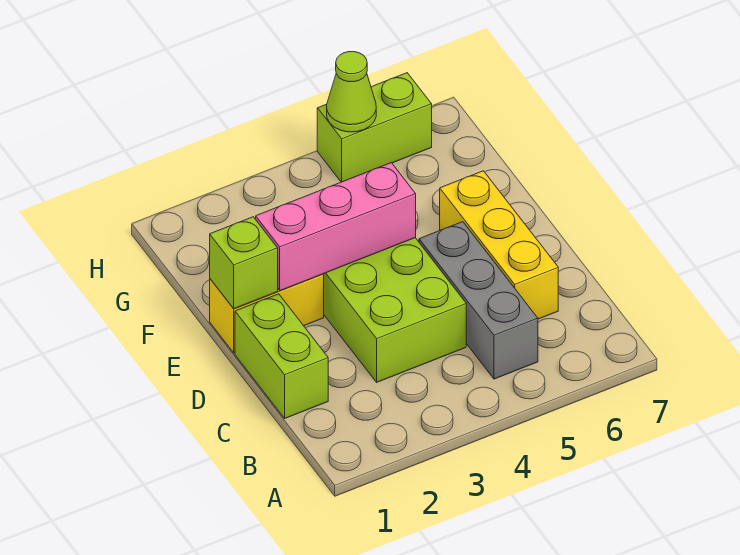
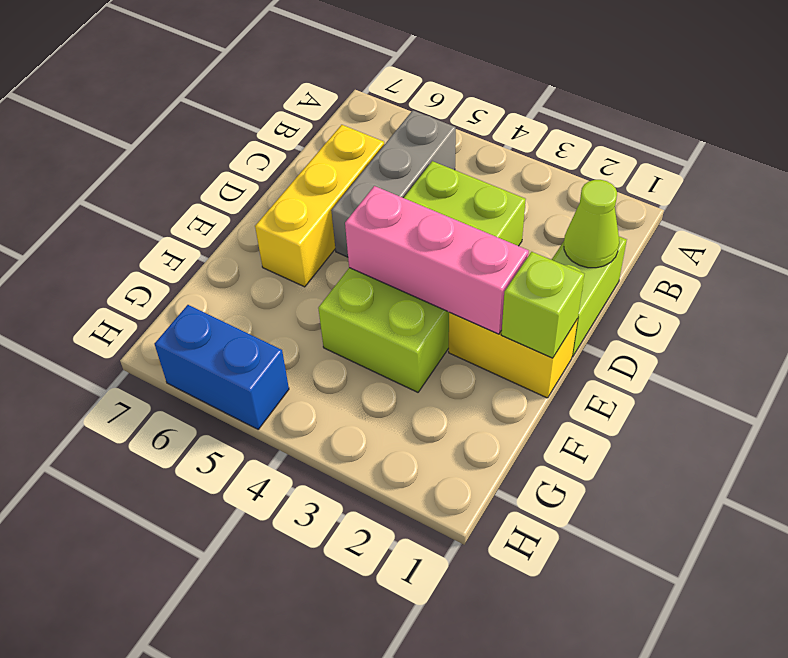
lime 1x2 brick [317,73,432,182] -> blue 1x2 brick [154,305,289,429]
lime 1x1 cone [327,52,376,132] -> lime 1x1 cone moved to [564,180,619,268]

